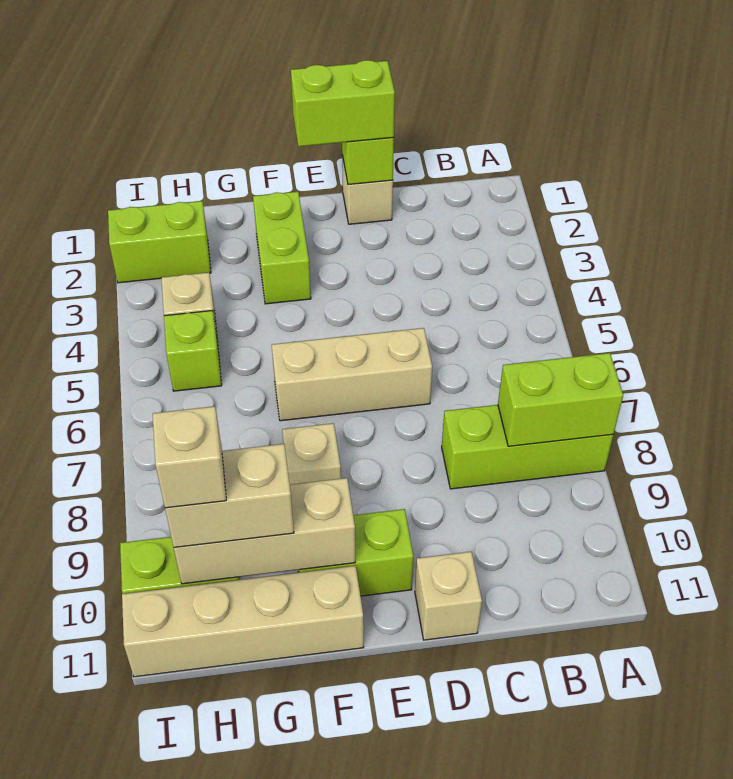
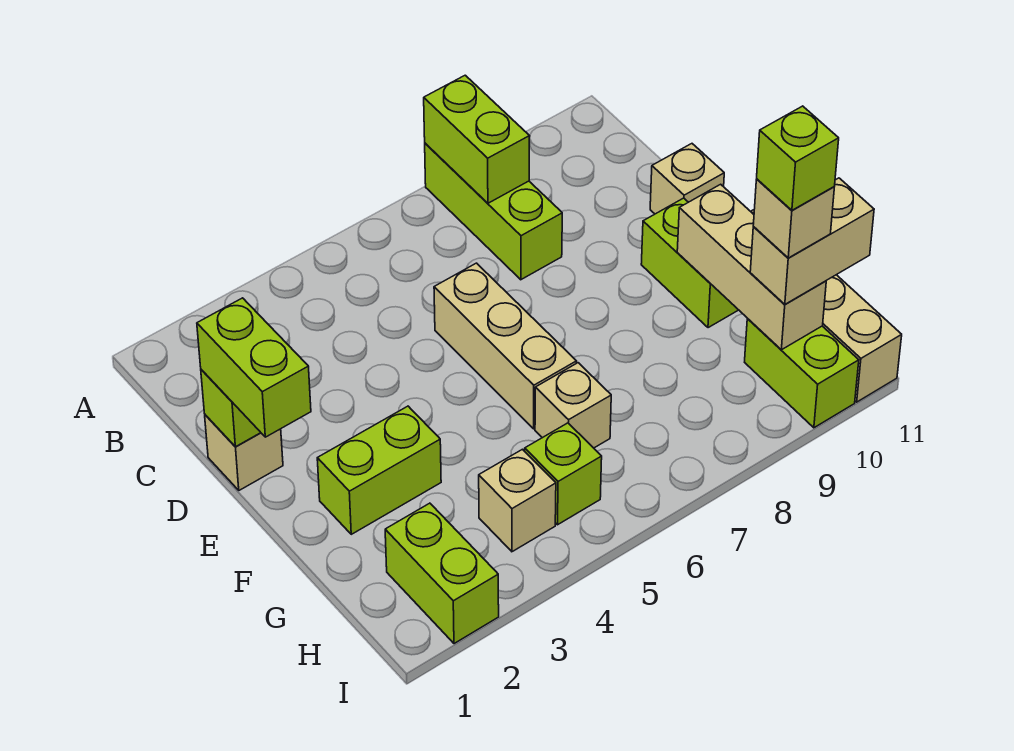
tan 1x1 brick [282,423,341,485] -> tan 1x1 brick moved to [535,363,611,448]
tan 1x2 brick [165,444,294,547] -> tan 1x2 brick turned to [750,178,874,304]
none -> lime 1x1 brick [757,106,839,210]

